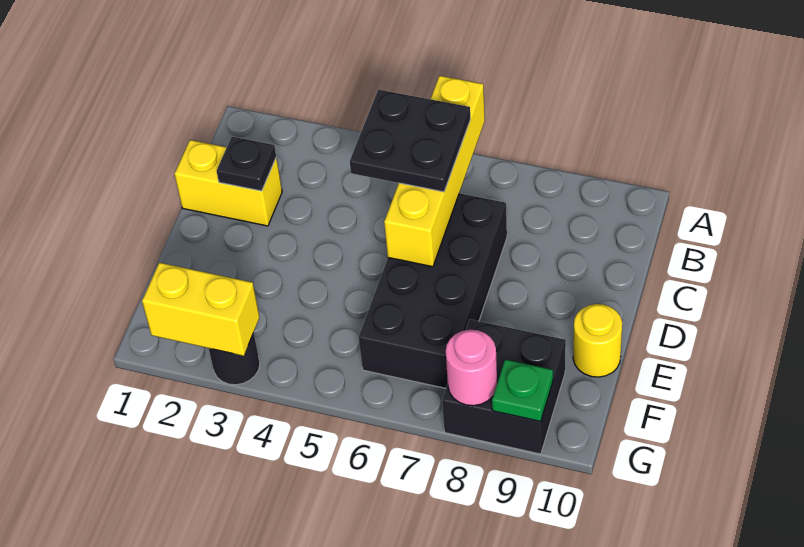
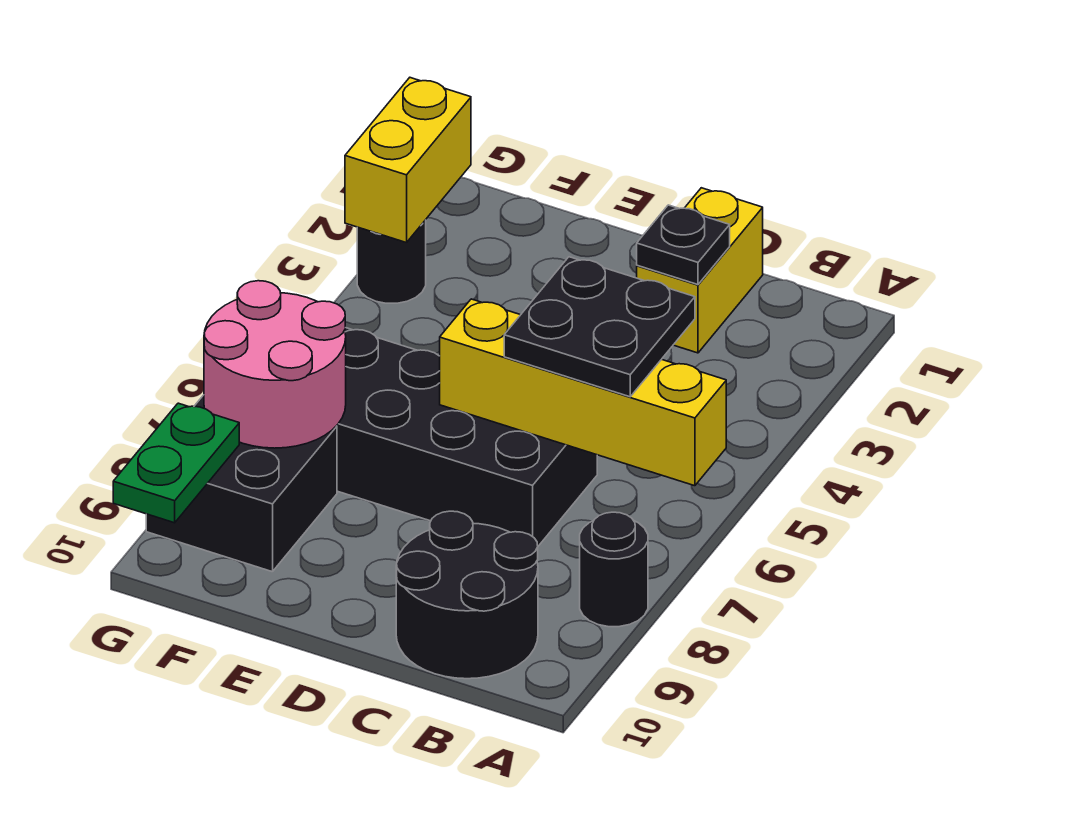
none -> black 1x1 round brick [580,512,648,627]
none -> black 2x2 round brick [396,511,538,679]
yellow 1x1 round brick [573,304,622,377] -> none
pink 1x1 round brick [446,330,497,406] -> pink 2x2 round brick [204,281,346,448]
green 1x1 plate [492,359,553,421] -> green 1x2 plate [113,403,239,523]

